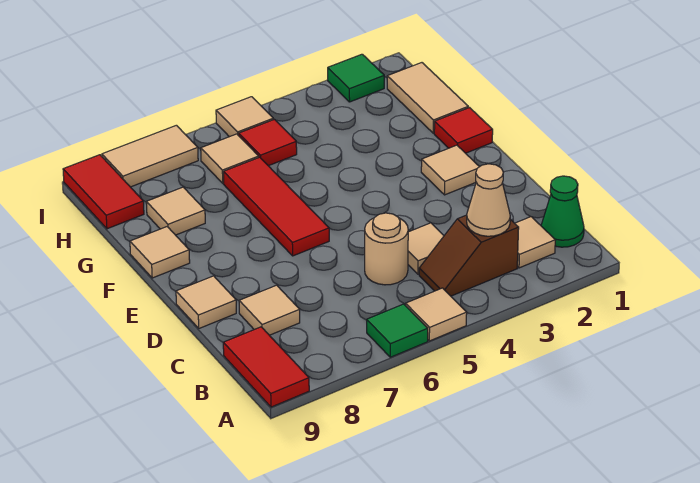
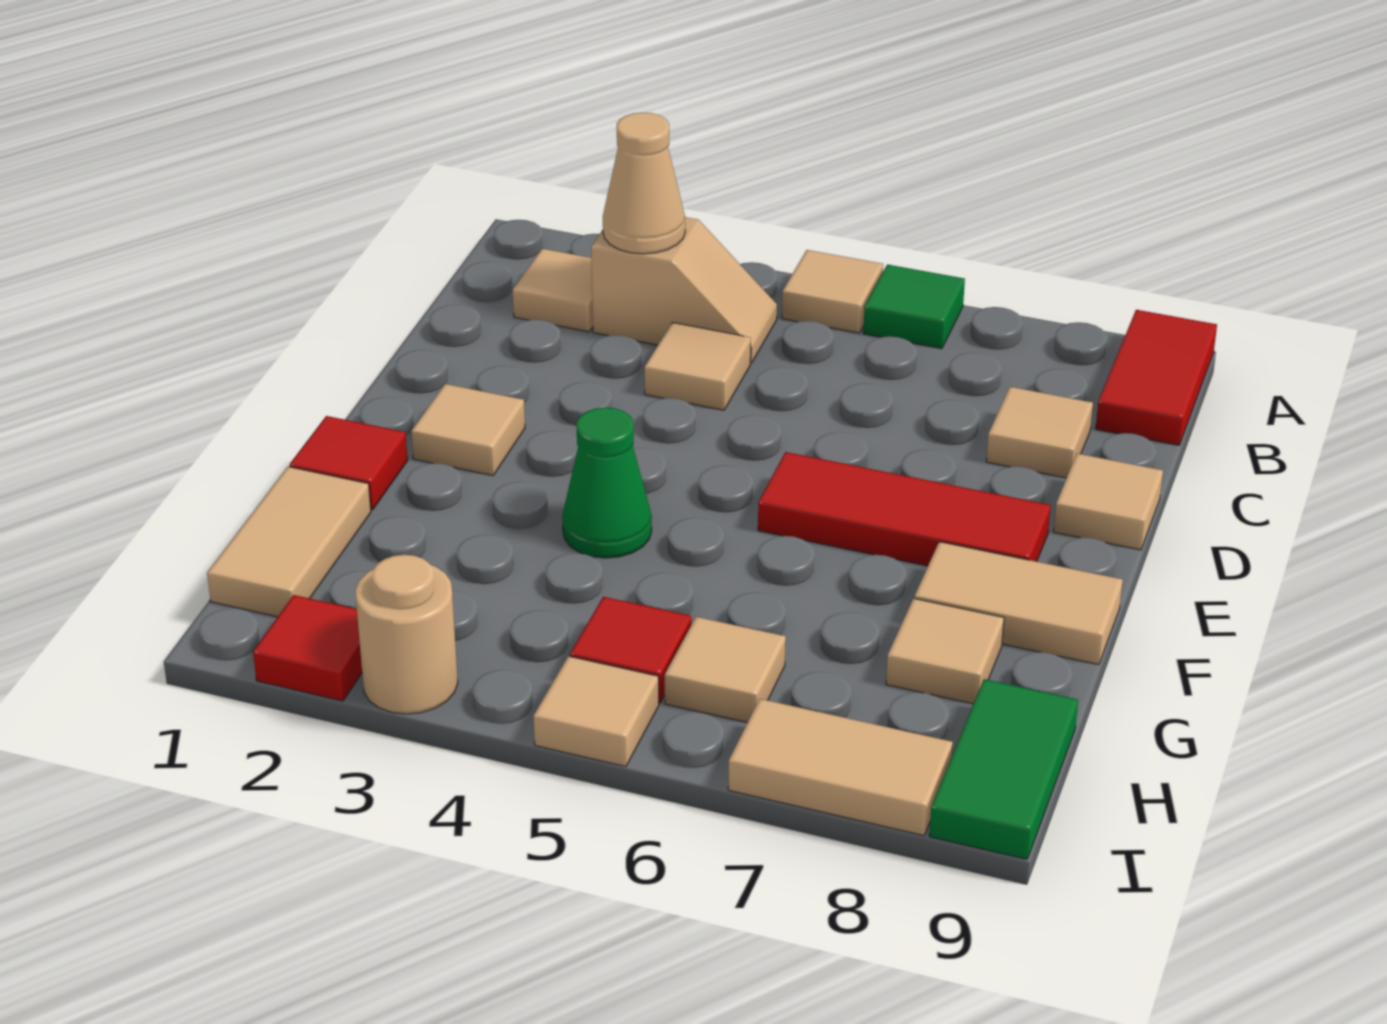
green 1x1 cone [541,176,584,247] -> green 1x1 cone moved to [562,408,652,558]
brown 1x2 slope [419,215,519,296] -> tan 1x2 slope [591,217,777,363]
tan 1x1 round brick [365,213,408,285] -> tan 1x1 round brick moved to [355,555,458,714]
red 1x3 tile [224,157,329,256] -> red 1x3 tile turned to [758,452,1051,566]
tan 1x1 tile [130,227,190,278] -> tan 1x2 tile [914,542,1123,665]
red 1x2 tile [63,155,144,229] -> green 1x2 tile [929,679,1078,859]
green 1x1 tile [328,54,384,102] -> red 1x1 tile [253,595,362,701]

